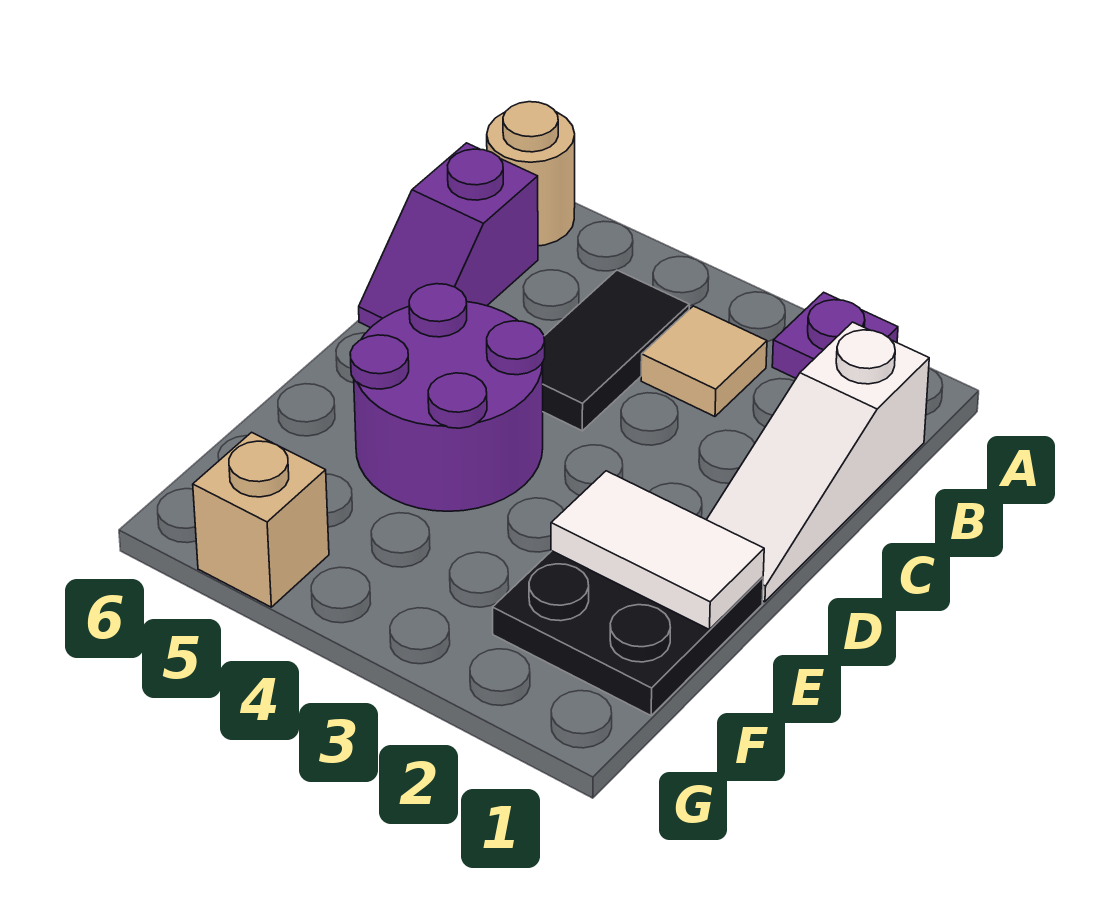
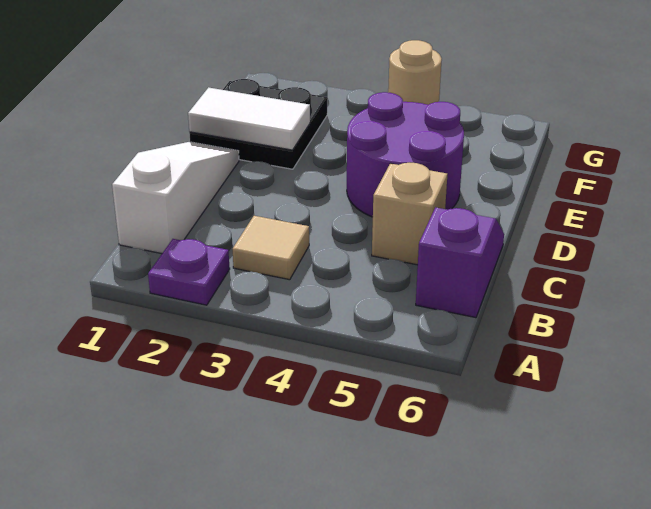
tan 1x1 round brick [487,102,575,246] -> tan 1x1 round brick moved to [388,40,442,105]
black 1x2 tile [543,270,690,431] -> none
tan 1x1 brick [193,432,329,607] -> tan 1x1 brick moved to [372,163,447,265]

